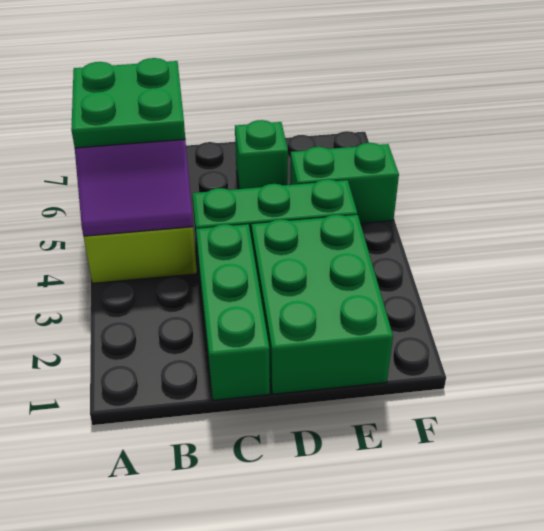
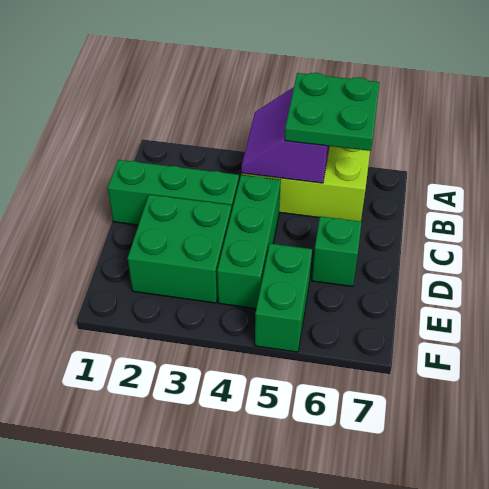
green 2x3 brick [252,215,393,394] -> green 2x2 brick [128,195,231,303]

